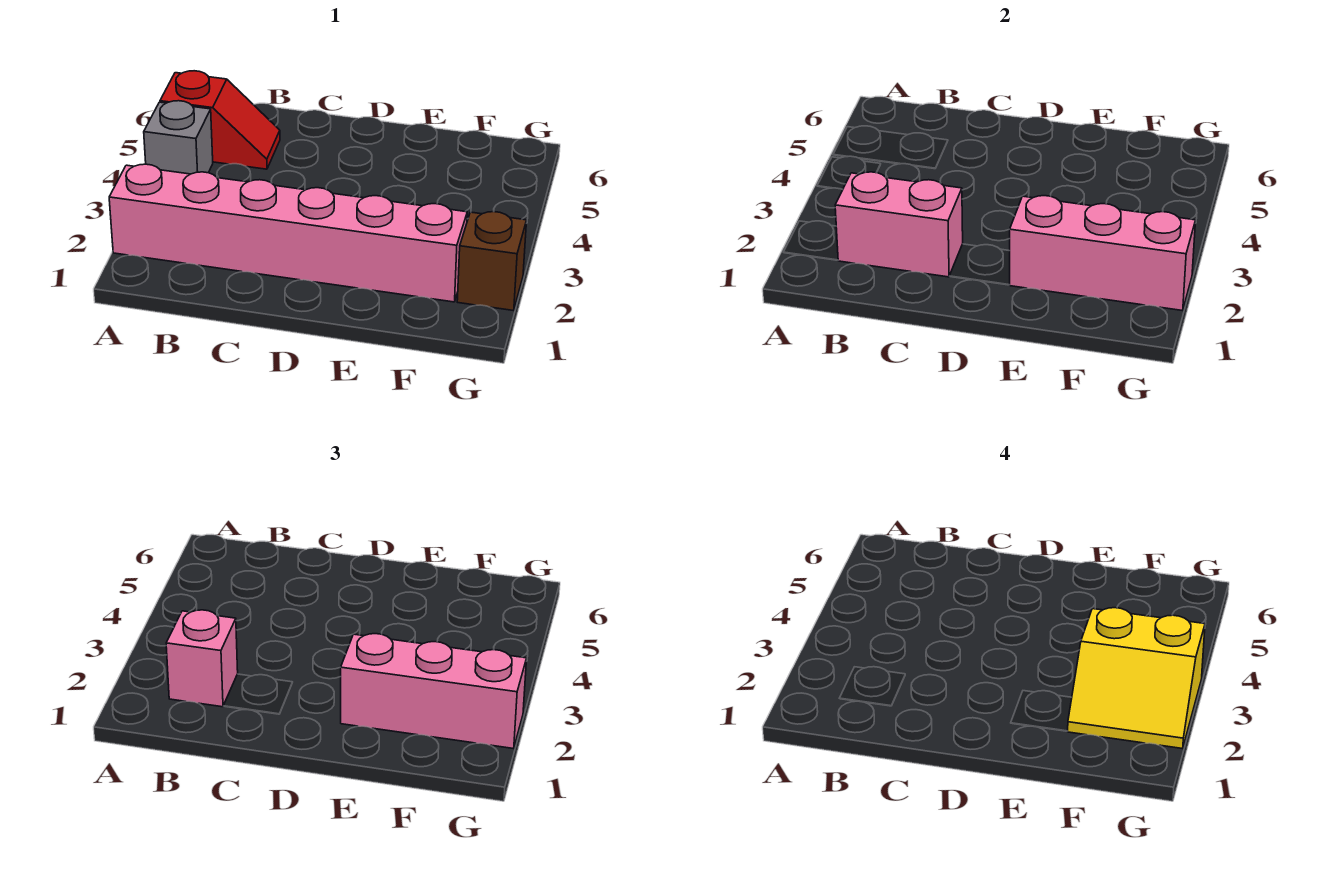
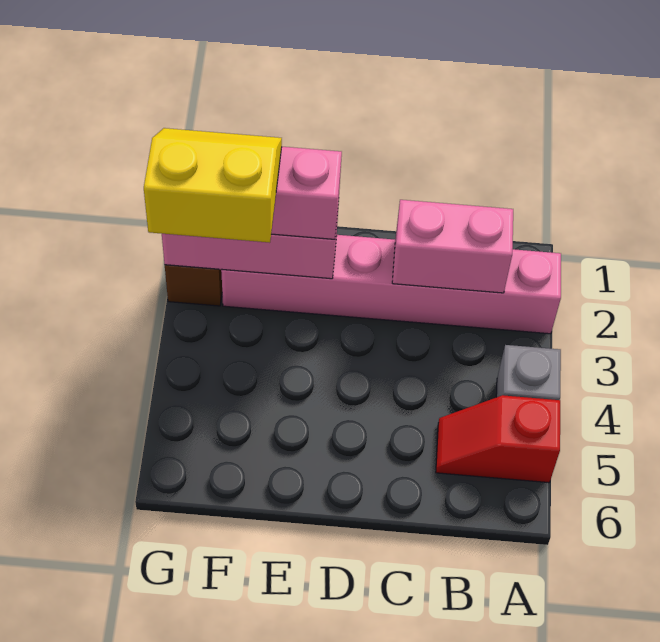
pink 1x1 brick [166,610,238,707] -> none

